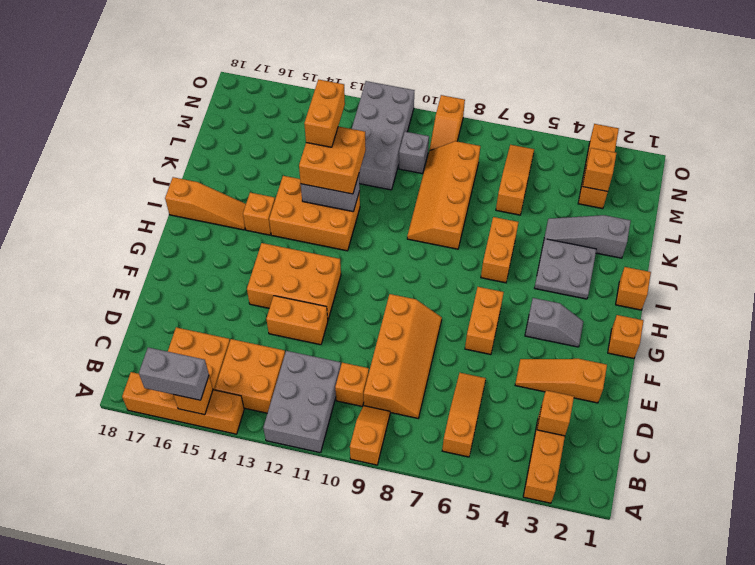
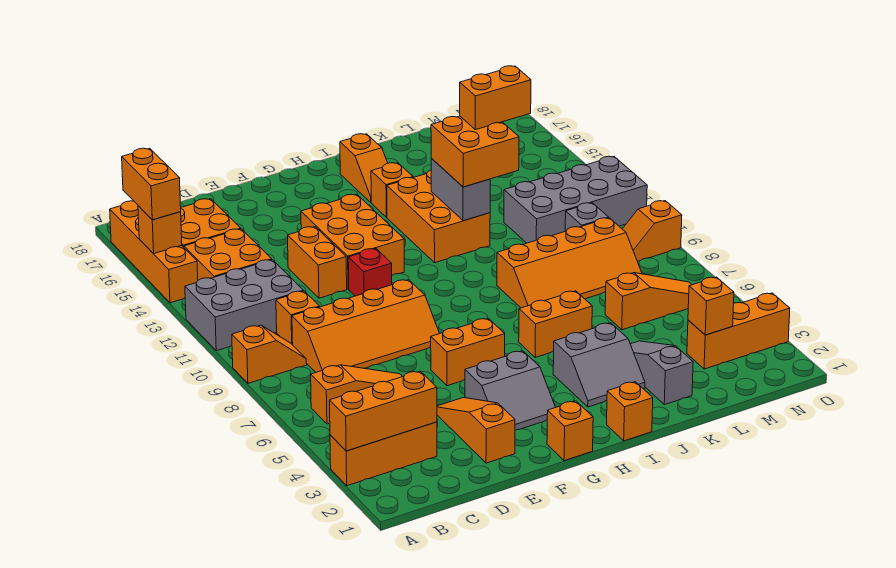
grey 1x2 brick [139,348,209,400] -> orange 1x2 brick [122,148,181,220]
orange 1x1 brick [537,390,574,436] -> orange 1x3 brick [330,371,437,451]
none -> red 1x1 brick [348,249,392,296]
grey 1x2 slope [525,298,583,347] -> grey 2x2 slope [465,351,556,430]
grey 2x2 plate [535,239,596,299] -> grey 2x2 slope [553,323,645,407]
orange 1x3 slope [165,177,246,230] -> orange 1x2 slope [340,134,387,202]
orange 2x4 slope [407,141,480,249] -> orange 2x4 slope turned to [497,218,642,308]

